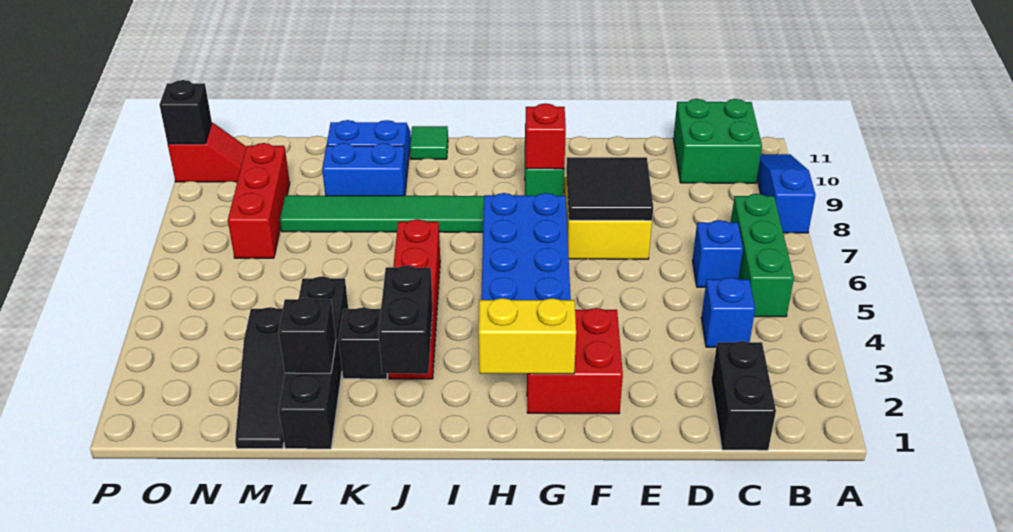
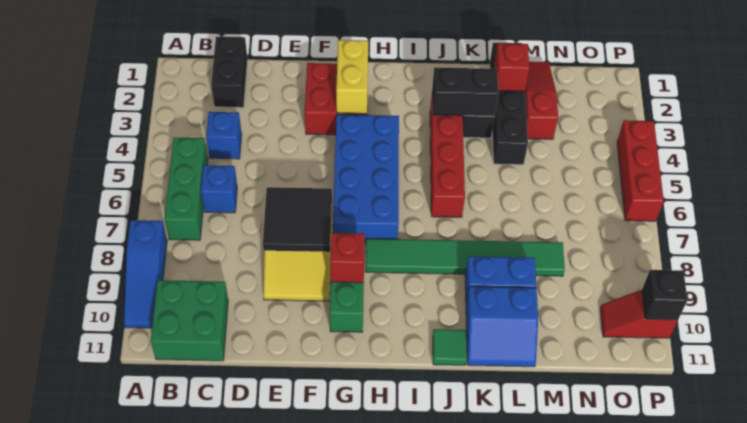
yellow 1x2 brick [479,298,576,374] -> yellow 1x2 brick turned to [336,40,368,114]
black 1x2 brick [379,266,433,374] -> black 1x2 brick turned to [432,67,498,116]
black 1x1 brick [279,298,336,373] -> red 1x1 brick [494,43,529,91]
black 1x3 slope [235,307,285,449] -> red 1x3 slope [525,62,558,139]
red 1x3 brick [228,143,290,258] -> red 1x3 brick moved to [617,120,664,221]

